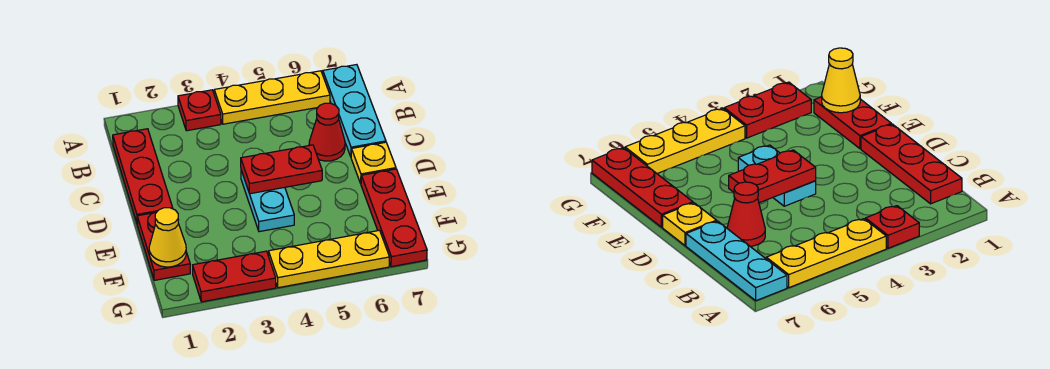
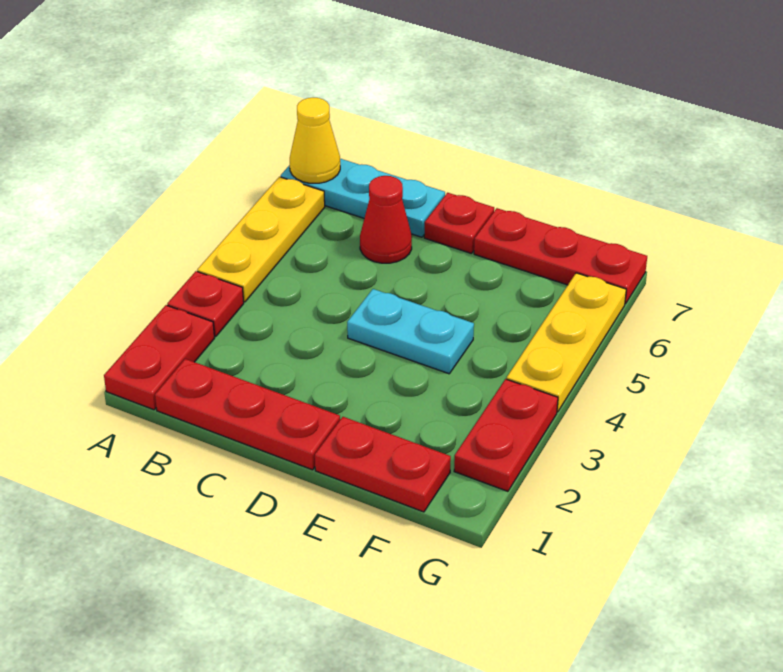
red 1x2 plate [241,145,322,194] -> red 1x2 plate moved to [104,305,214,410]
yellow 1x1 plate [351,142,396,183] -> red 1x1 plate [424,193,494,254]
yellow 1x1 cone [149,208,186,267] -> yellow 1x1 cone moved to [290,98,340,183]

